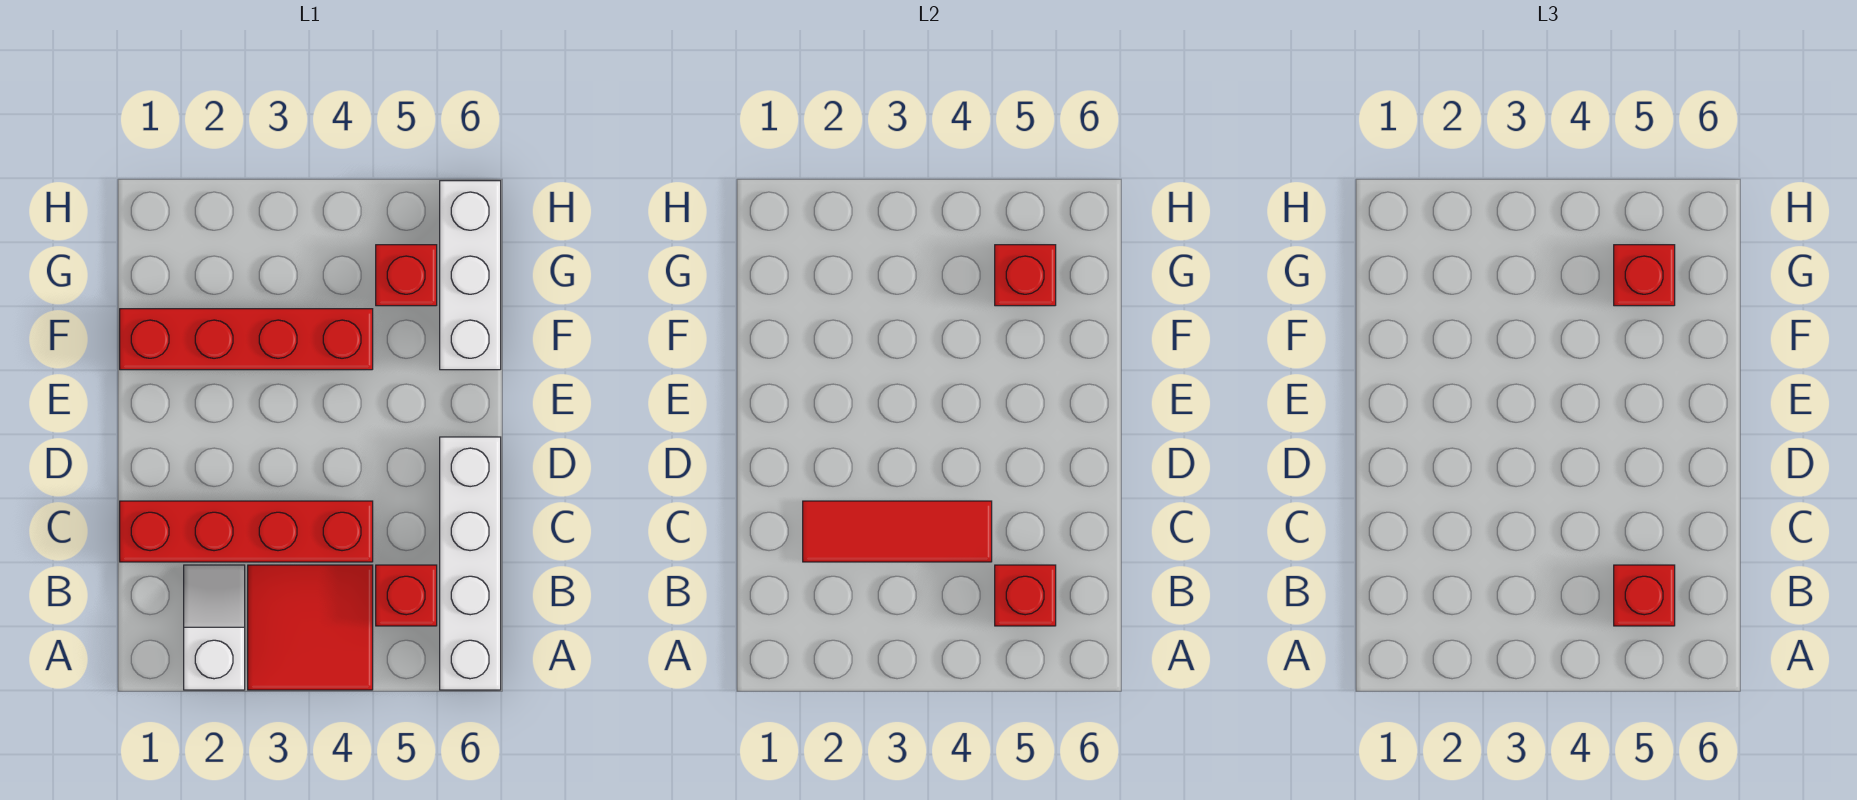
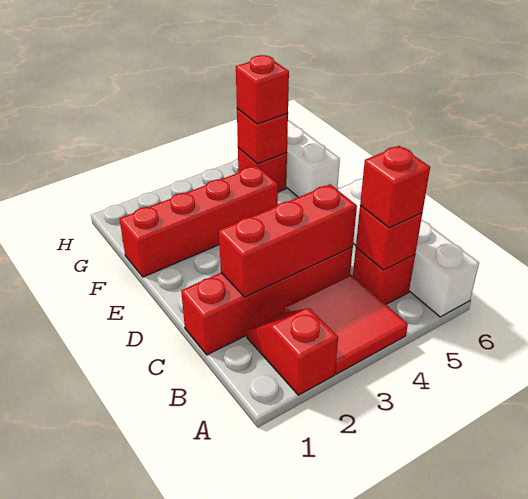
white 1x2 slope [184,565,245,690] -> red 1x2 slope [246,308,338,395]
red 1x3 tile [803,501,992,562] -> red 1x3 brick [219,184,357,297]

